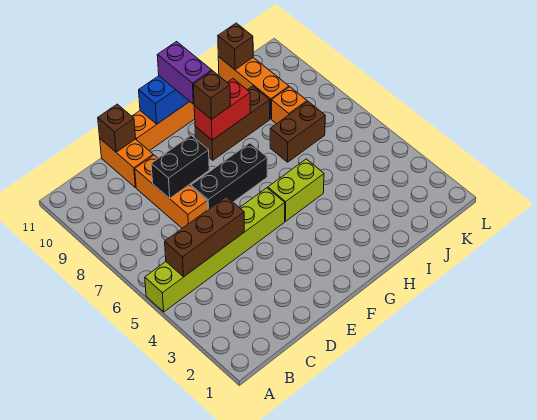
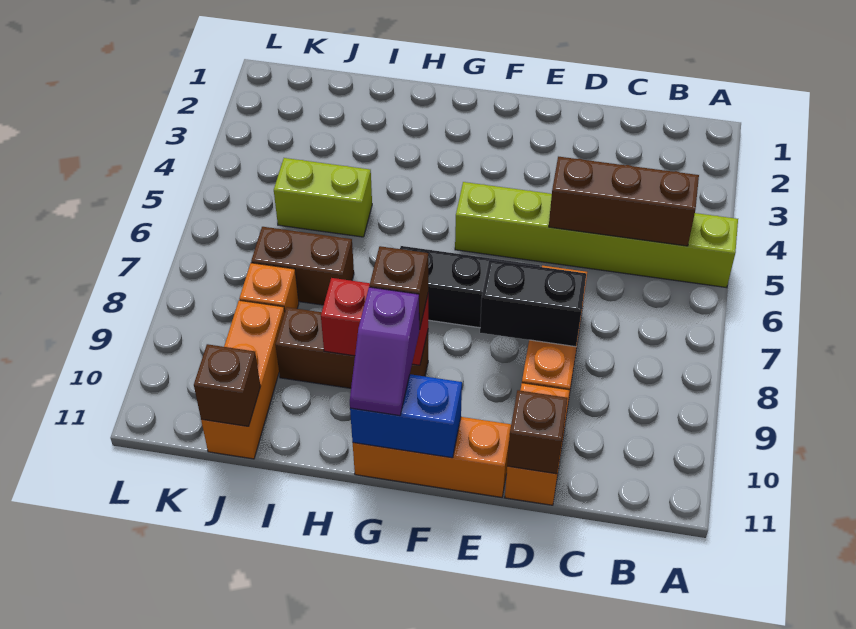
lime 1x2 brick [268,159,324,221] -> lime 1x2 brick moved to [274,158,372,237]
purple 1x2 brick [157,42,212,104] -> purple 1x2 slope [350,287,420,416]

